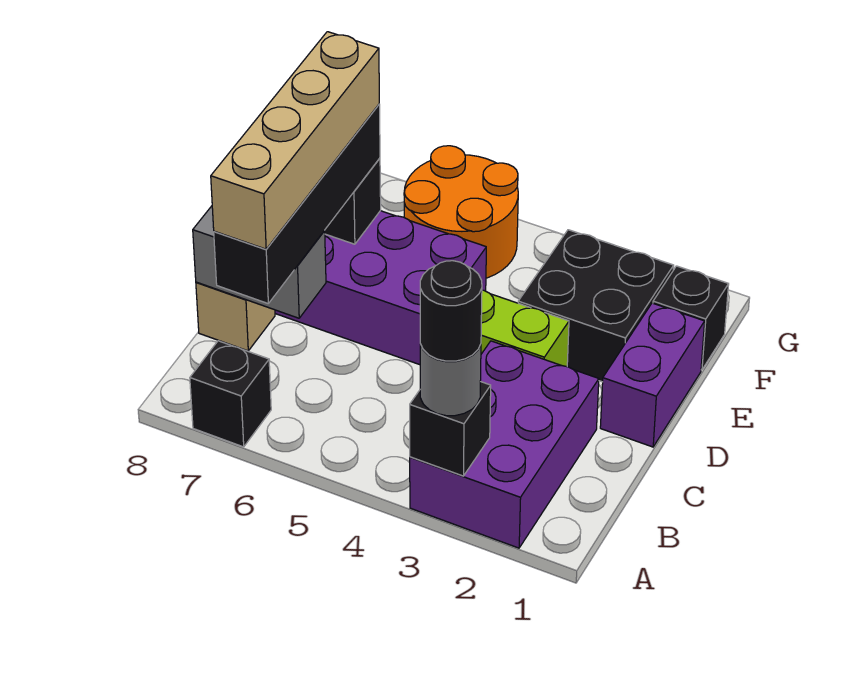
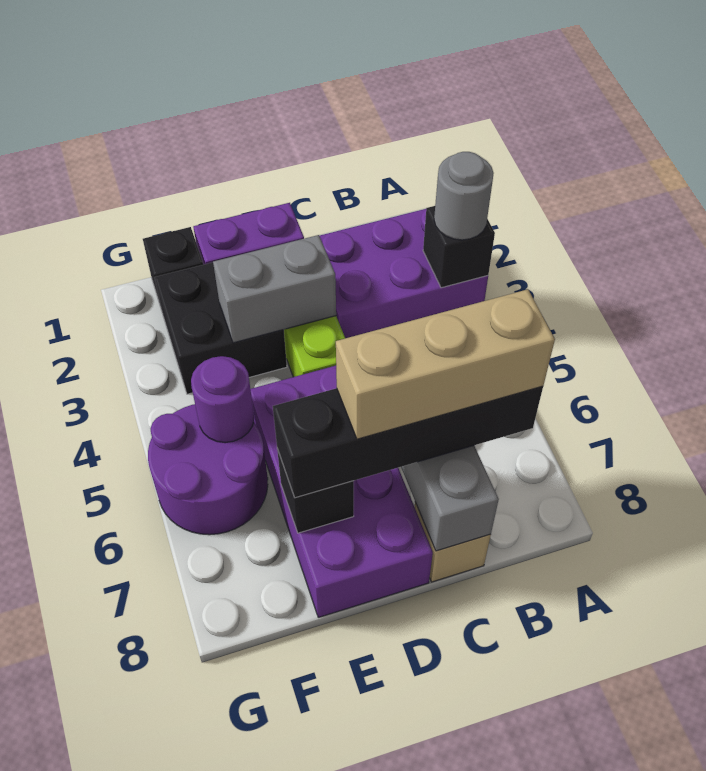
black 1x1 round brick [420,261,482,361] -> none
black 1x1 brick [190,341,271,447] -> none
tan 1x4 brick [211,32,379,249] -> tan 1x3 brick [336,289,555,439]
none -> grey 1x2 brick [213,235,336,343]
orange 2x2 round brick [404,146,518,278] -> purple 2x2 round brick [148,404,268,535]
none -> purple 1x1 round brick [191,356,254,443]

